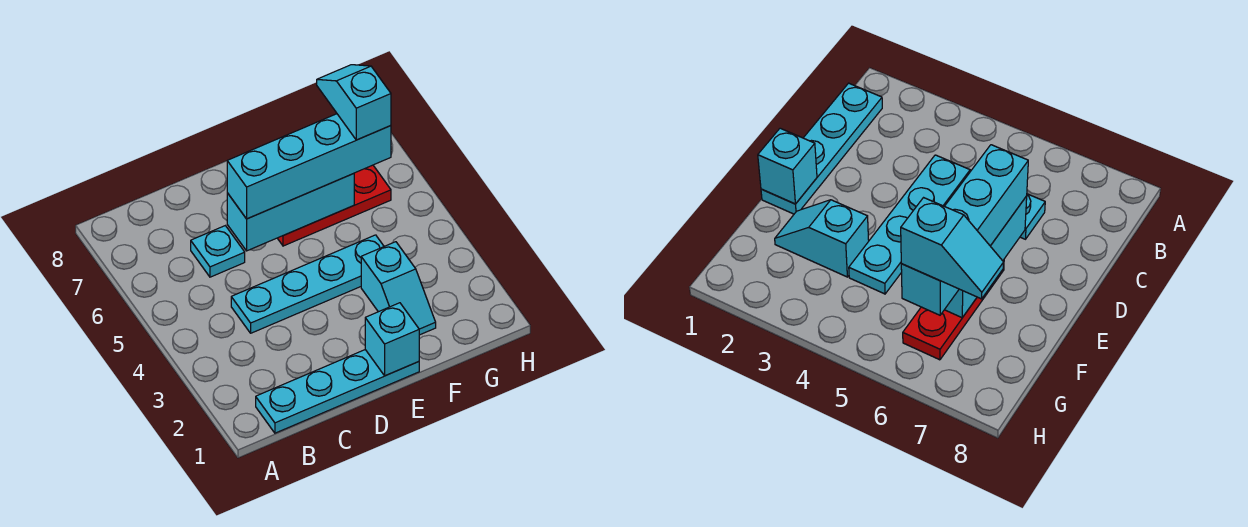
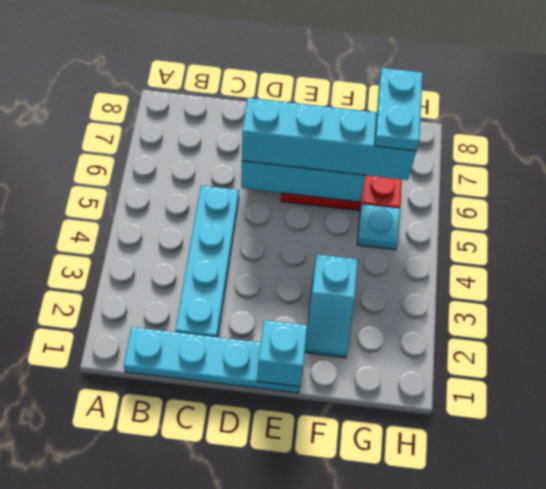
cyan 1x4 plate [231,235,384,333] -> cyan 1x4 plate turned to [175,186,239,337]
cyan 1x1 plate [191,226,245,277] -> cyan 1x1 plate moved to [357,204,400,250]
cyan 1x2 slope [317,65,391,140] -> cyan 1x2 plate [375,68,423,151]

